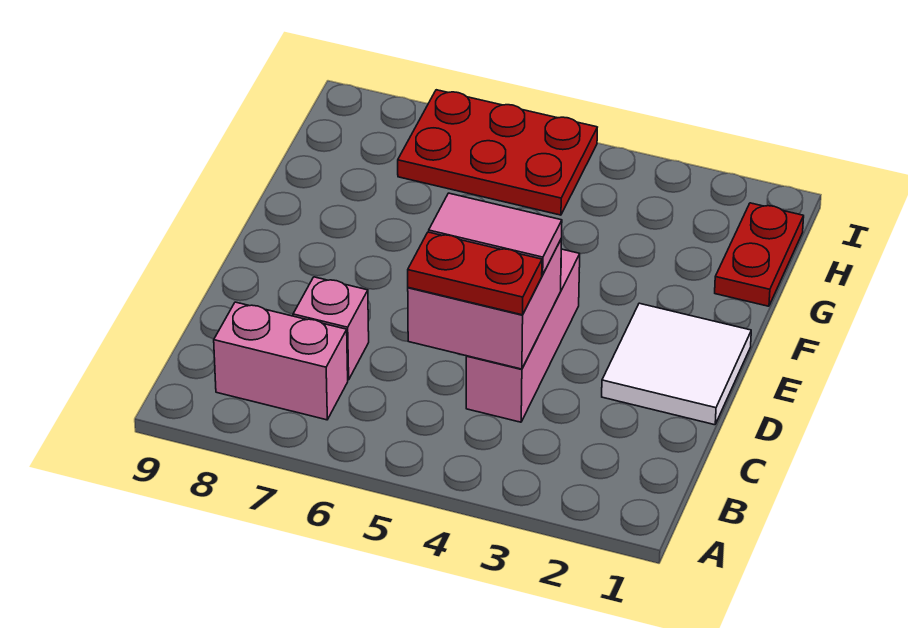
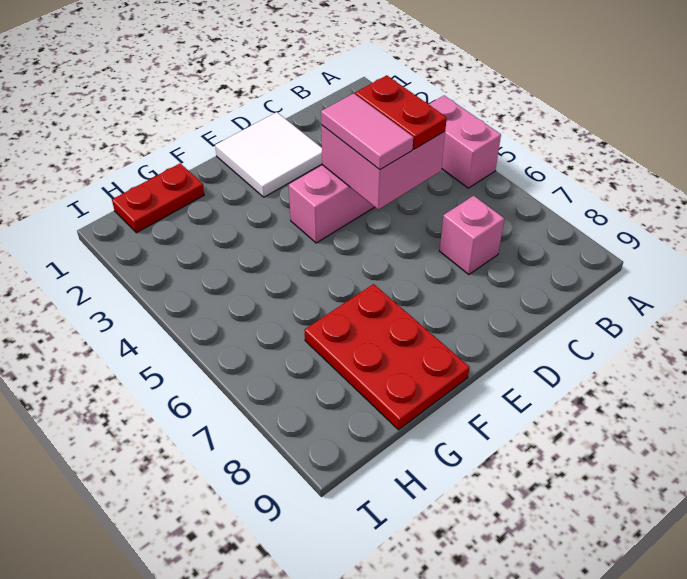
pink 1x2 brick [214,302,348,420] -> pink 1x2 brick moved to [429,96,501,188]
red 2x3 plate [398,90,597,215] -> red 2x3 plate moved to [304,284,470,430]

